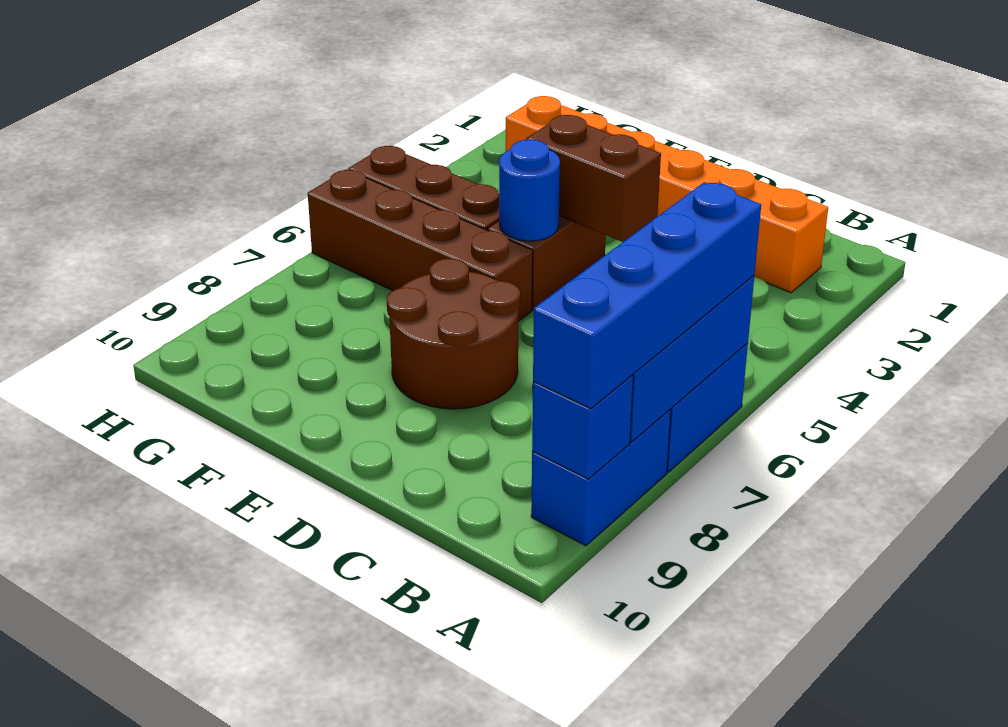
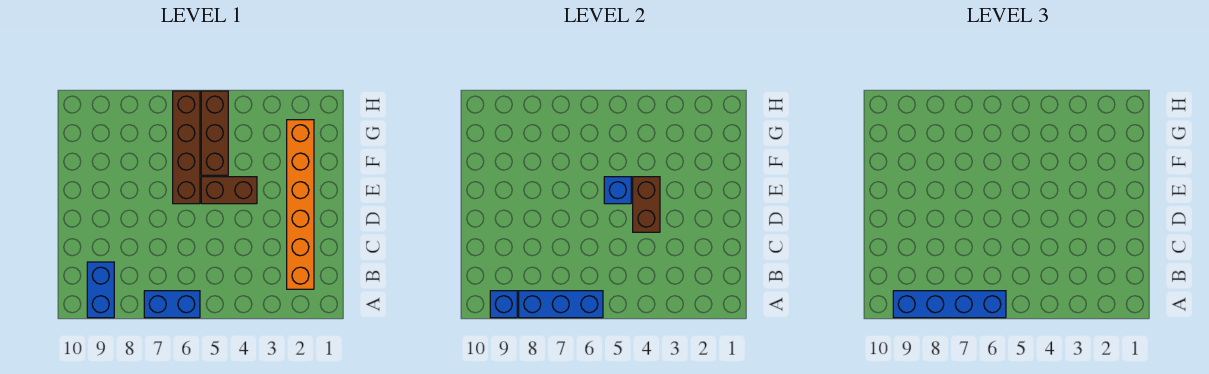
blue 1x2 brick [531,409,671,546] -> blue 1x2 brick turned to [87,262,114,318]
brown 2x2 round brick [387,259,520,409] -> none
blue 1x1 round brick [499,140,560,241] -> blue 1x1 brick [604,177,631,204]

